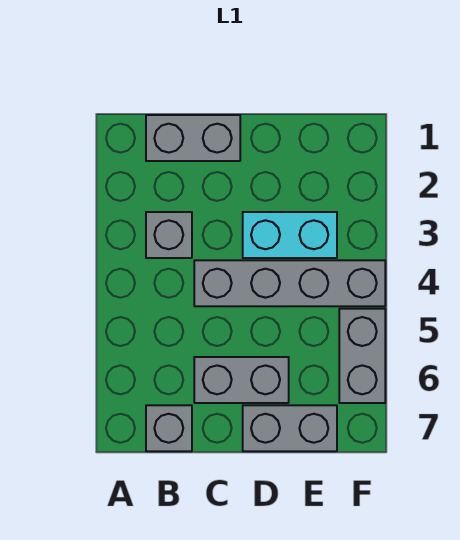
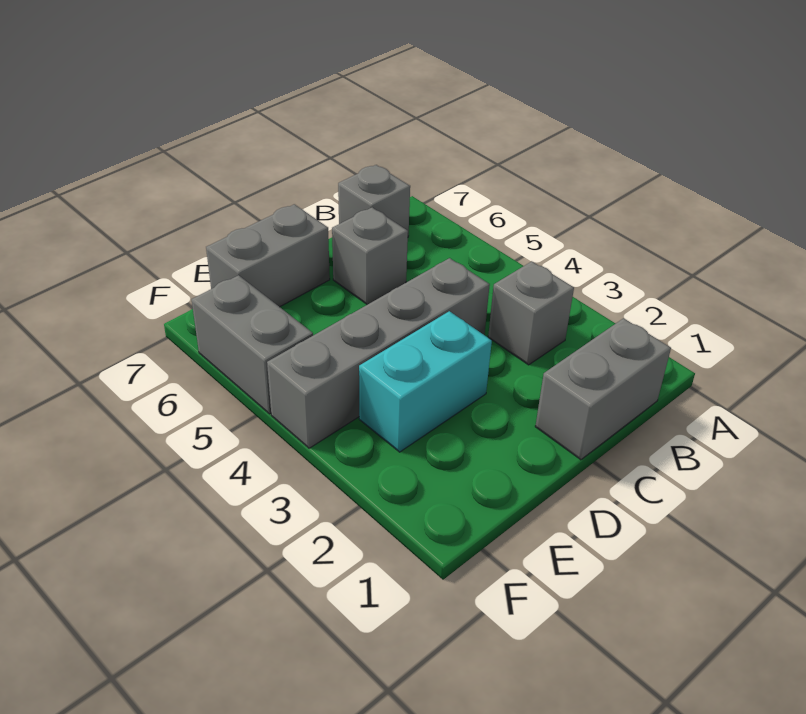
grey 1x2 brick [194,357,289,403] -> grey 1x1 brick [332,208,408,305]

